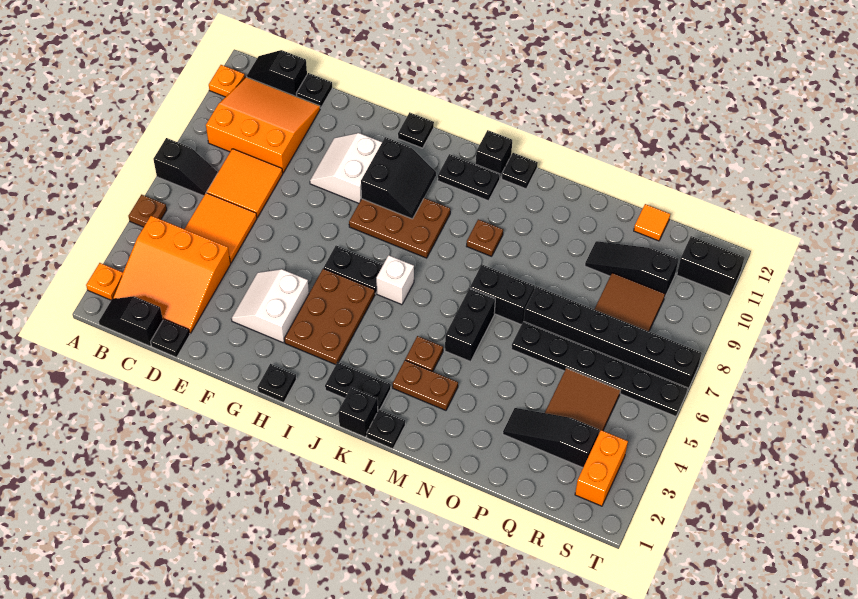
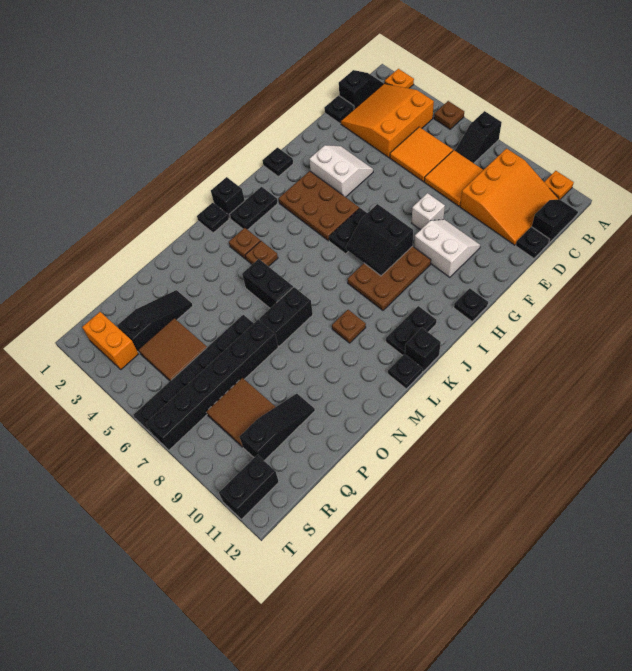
black 2x2 slope [361,137,436,219] -> black 2x2 slope moved to [346,204,413,276]
white 1x1 brick [376,255,414,305] -> white 1x1 brick moved to [412,193,445,230]
brown 1x2 plate [393,360,458,410] -> brown 1x1 plate [229,228,260,259]
orange 1x1 tile [634,204,670,241] -> none

